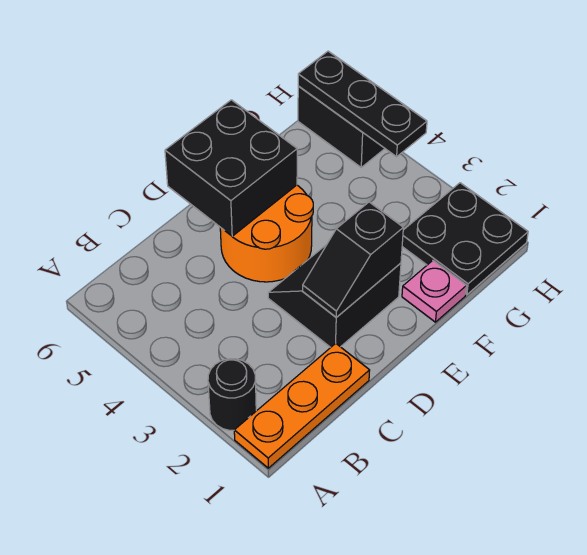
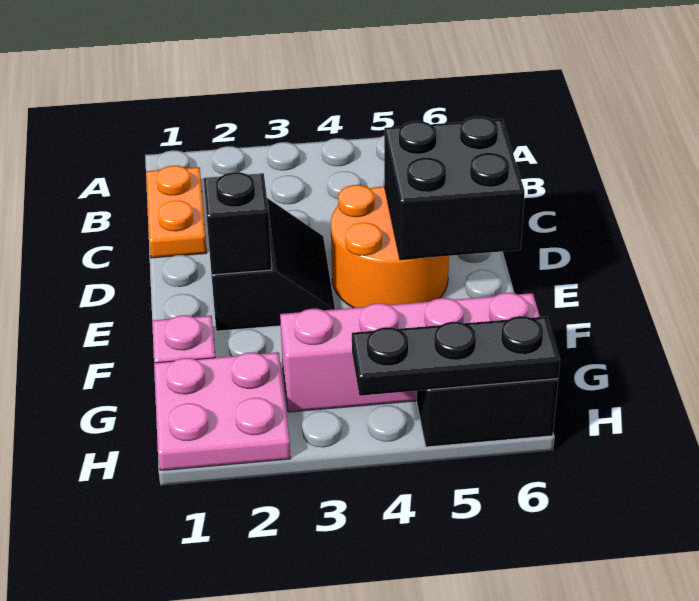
orange 1x3 plate [234,343,370,468] -> orange 1x2 plate [146,166,207,258]
black 1x1 round brick [208,359,256,430] -> none
black 2x2 plate [402,183,528,295] -> pink 2x2 plate [154,352,290,471]
none -> pink 1x4 brick [280,293,540,412]

